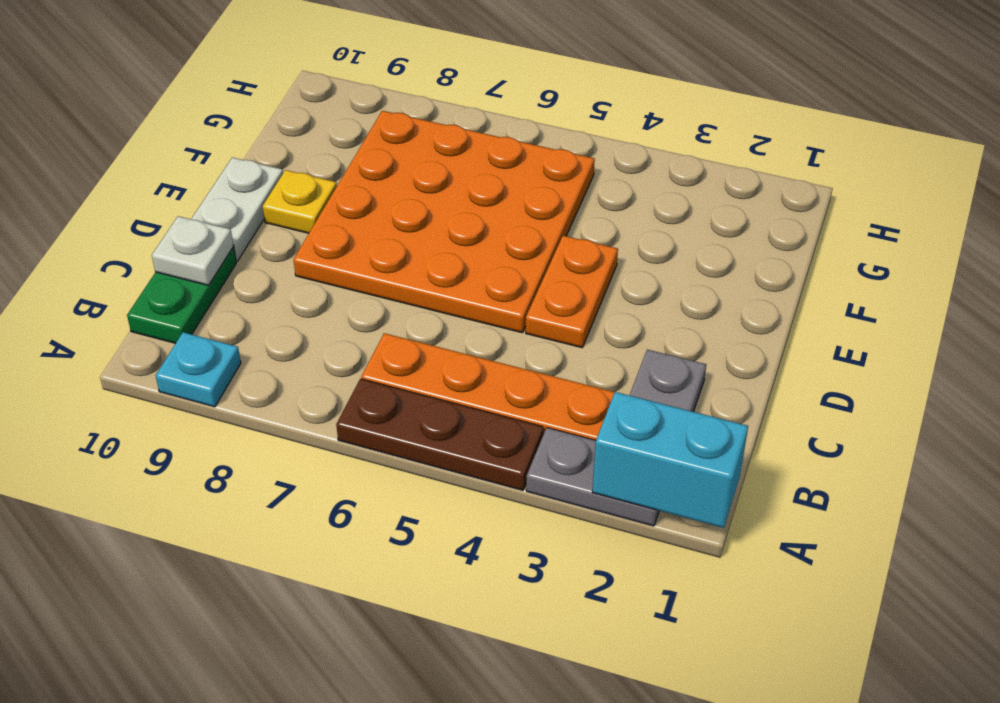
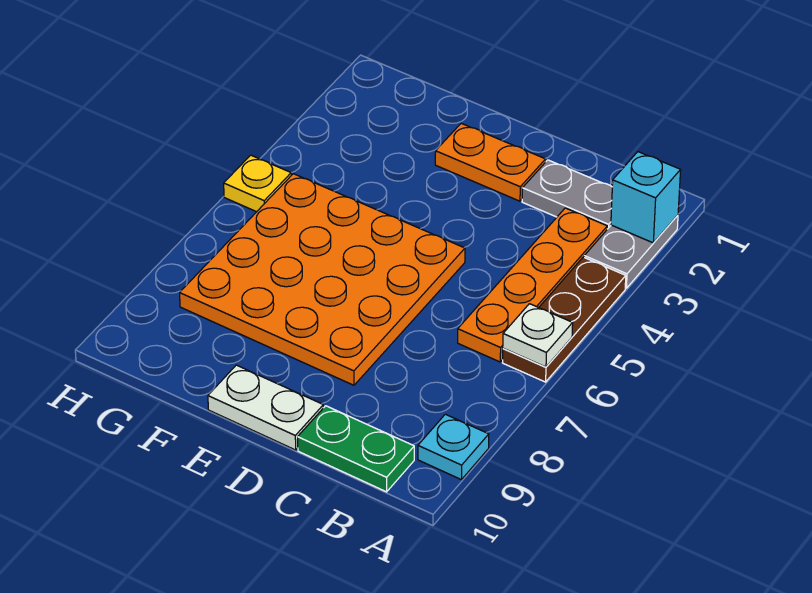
cyan 1x2 brick [592,392,748,528] -> cyan 1x1 brick [611,152,681,243]
white 1x1 plate [152,216,233,285] -> white 1x1 plate moved to [503,304,573,367]
orange 1x2 plate [526,236,618,348] -> orange 1x2 plate moved to [435,123,546,201]
yellow 1x1 plate [263,170,337,233] -> yellow 1x1 plate moved to [224,155,291,212]

